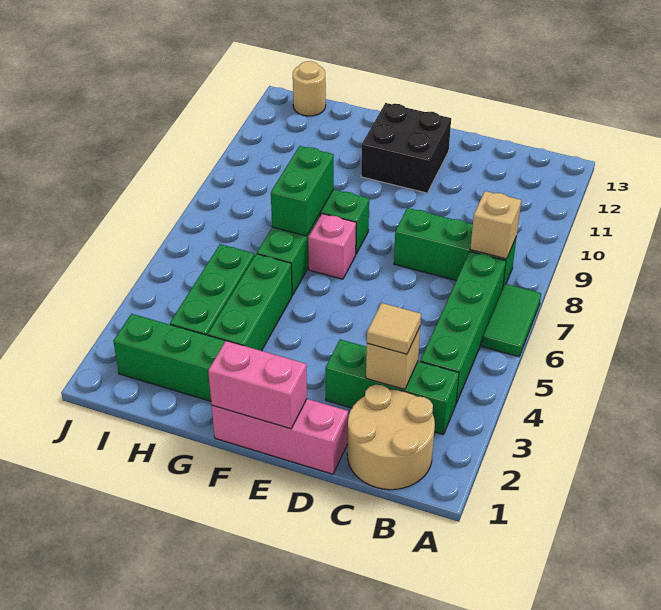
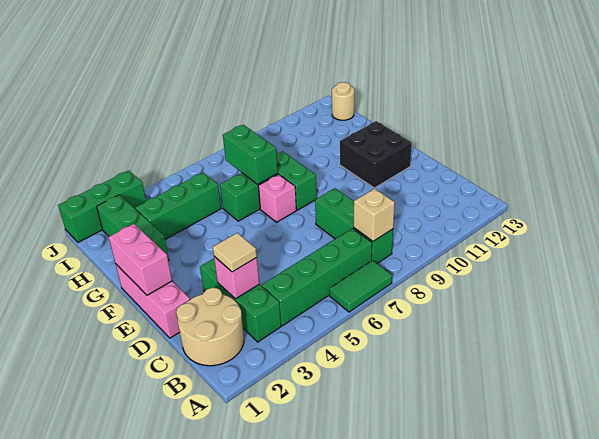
tan 1x1 brick [366,327,420,390] -> pink 1x1 brick [214,256,259,299]
green 1x3 brick [208,254,292,351] -> green 1x3 brick moved to [58,170,146,242]
green 1x2 brick [271,146,334,236] -> green 1x2 brick turned to [223,125,278,184]

